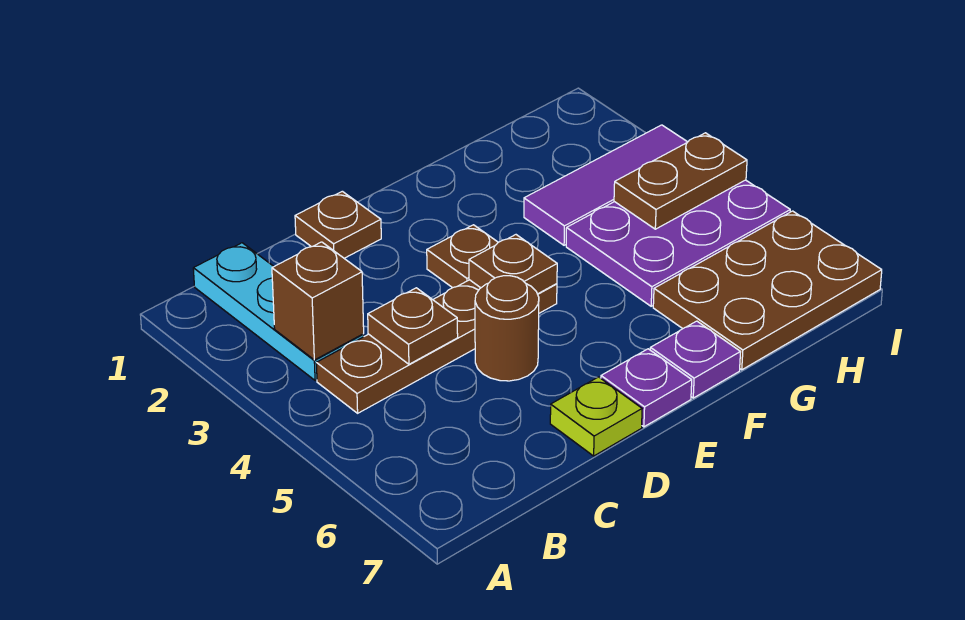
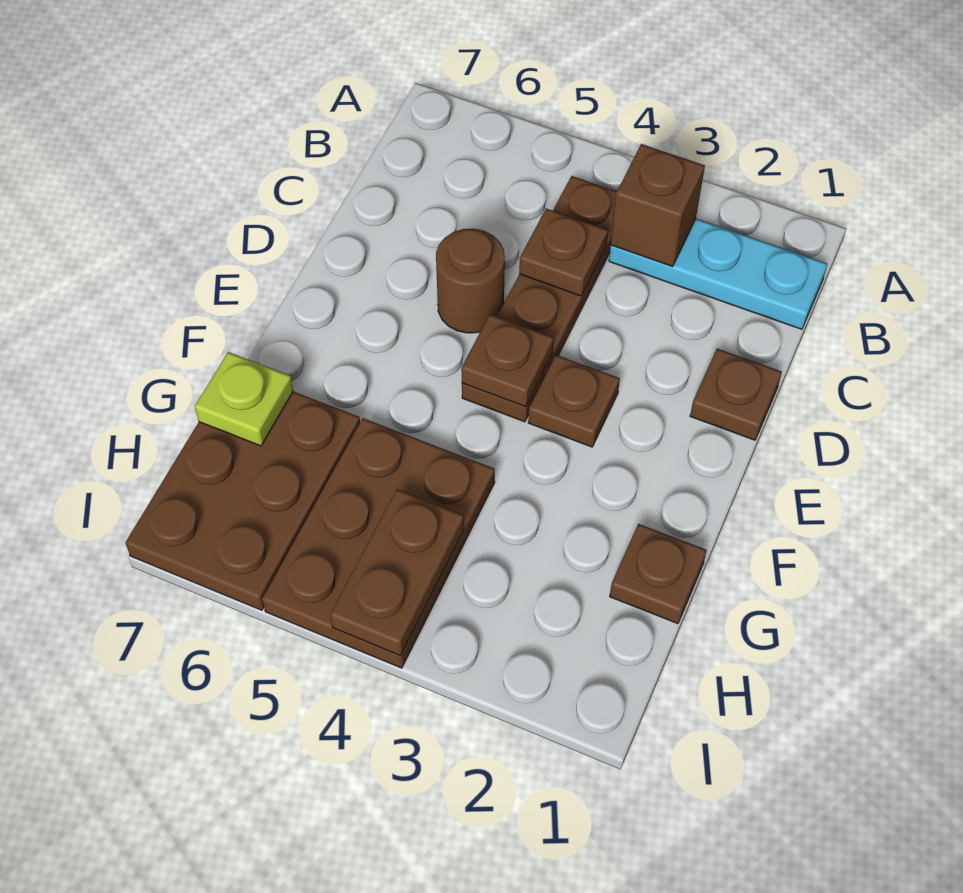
lime 1x1 plate [550,377,642,456] -> lime 1x1 plate moved to [195,352,293,446]
purple 1x1 plate [601,349,692,427] -> none
purple 1x1 plate [650,321,740,398] -> none
none -> brown 1x1 plate [610,524,707,624]
purple 1x3 tile [524,125,687,245] -> none
purple 2x3 plate [566,180,790,306] -> brown 2x3 plate [262,418,495,668]

